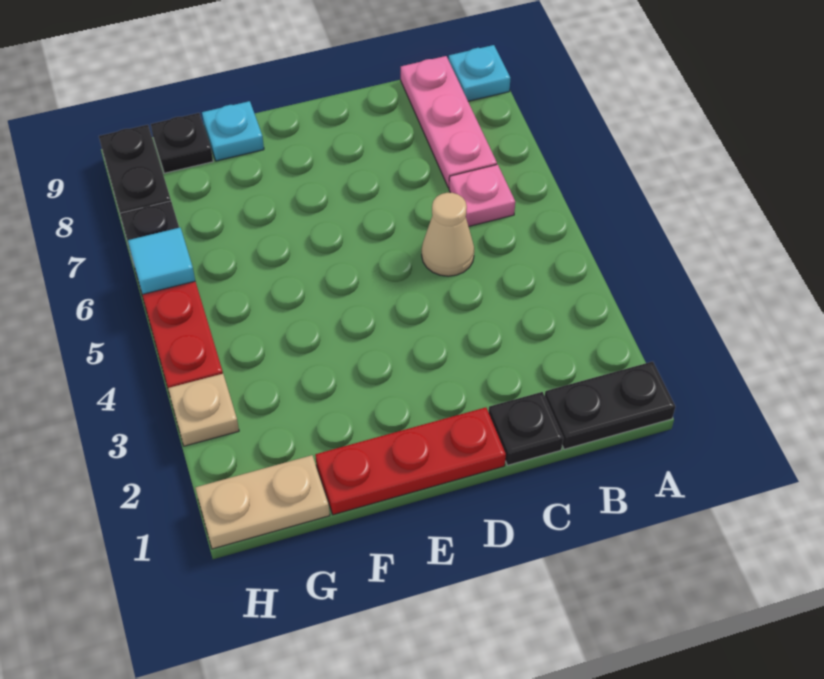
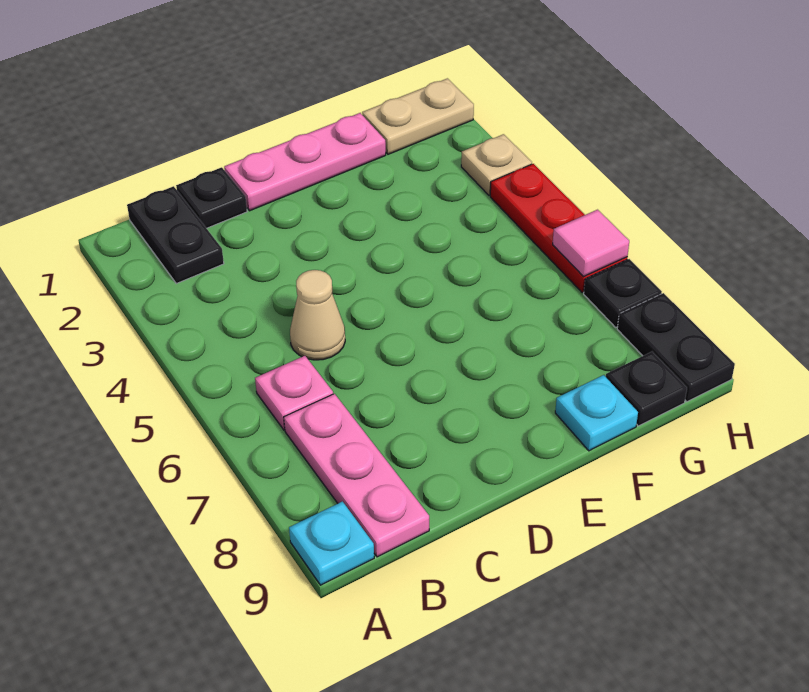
black 1x2 plate [545,362,675,449] -> black 1x2 plate turned to [127,186,224,284]
red 1x3 plate [315,407,506,515] -> pink 1x3 plate [224,113,386,211]
cyan 1x1 tile [128,228,195,294] -> pink 1x1 tile [553,210,629,277]

